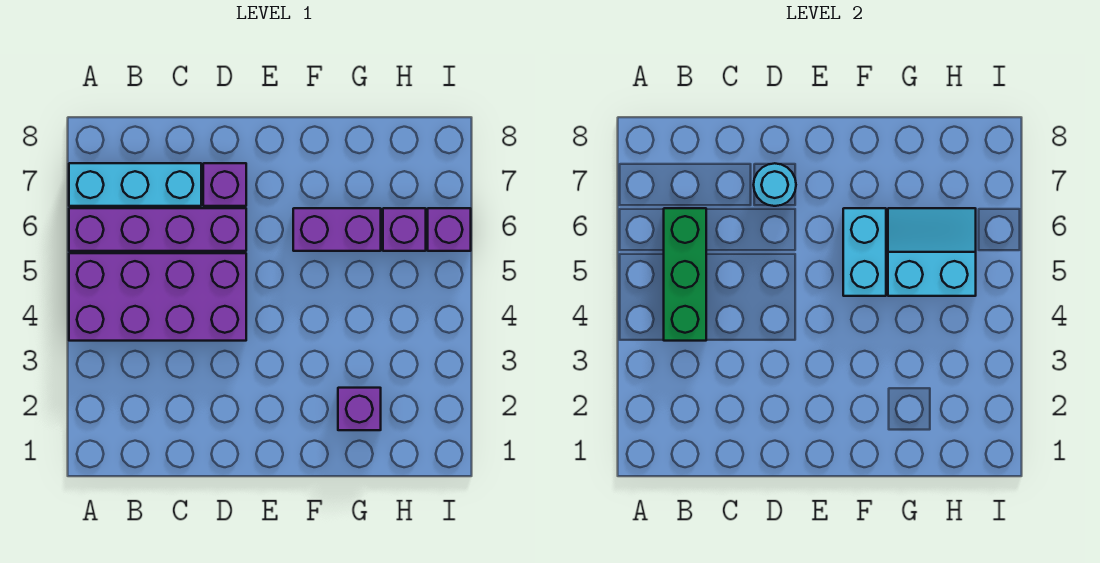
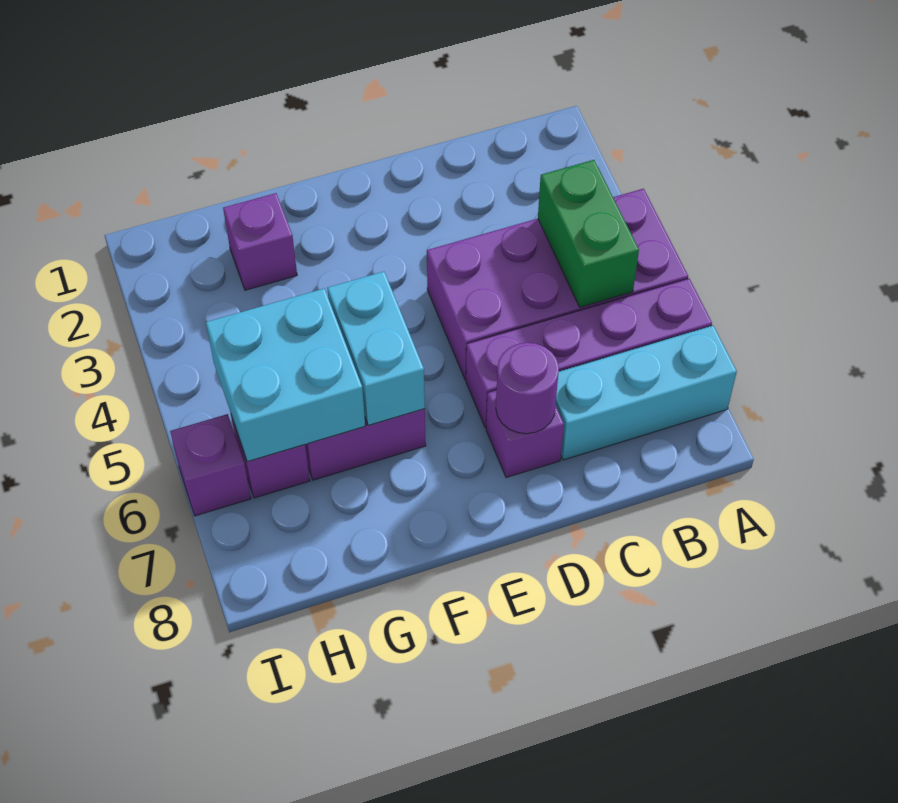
green 1x3 brick [664,208,706,341] -> green 1x2 brick [538,160,639,307]
cyan 1x1 round brick [754,163,796,206] -> purple 1x1 round brick [496,343,559,434]
cyan 2x2 slope [888,208,976,296] -> cyan 2x2 brick [206,289,365,462]

